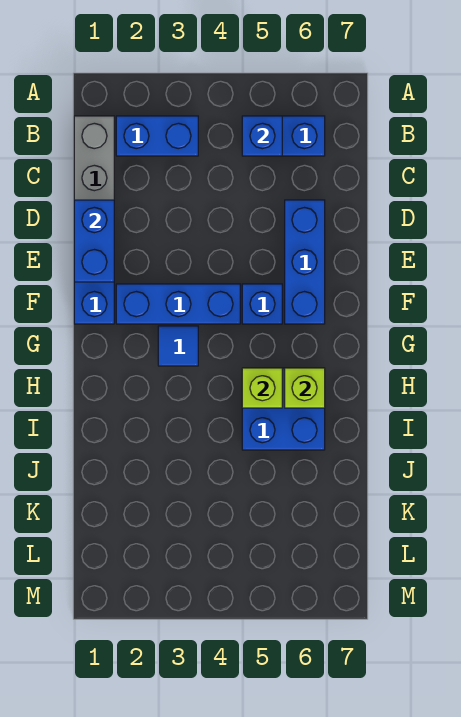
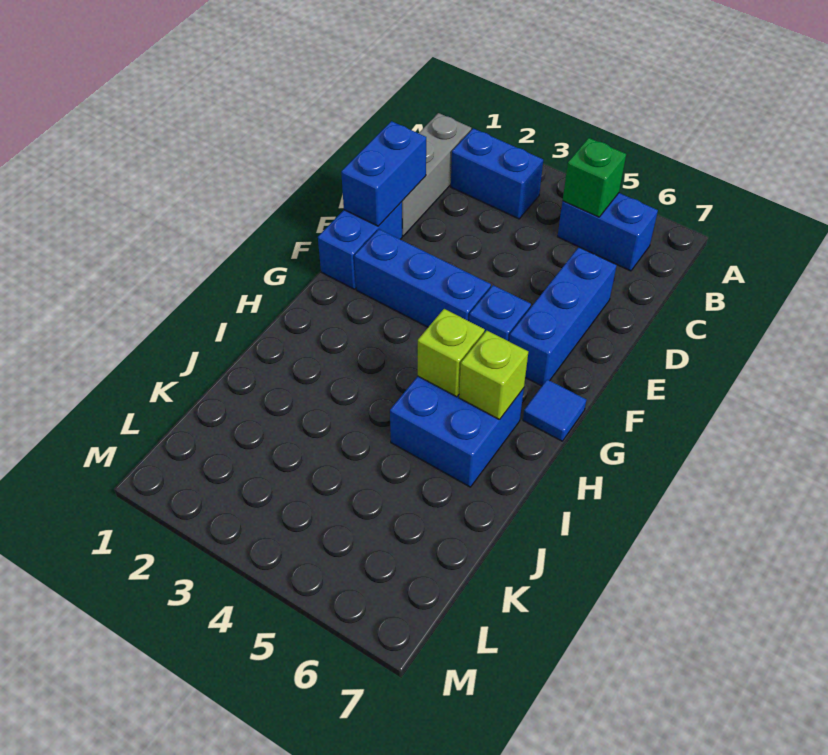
blue 1x1 brick [242,116,282,156] -> green 1x1 brick [563,138,626,217]
blue 1x1 tile [158,326,198,366] -> blue 1x1 tile moved to [523,379,586,441]

